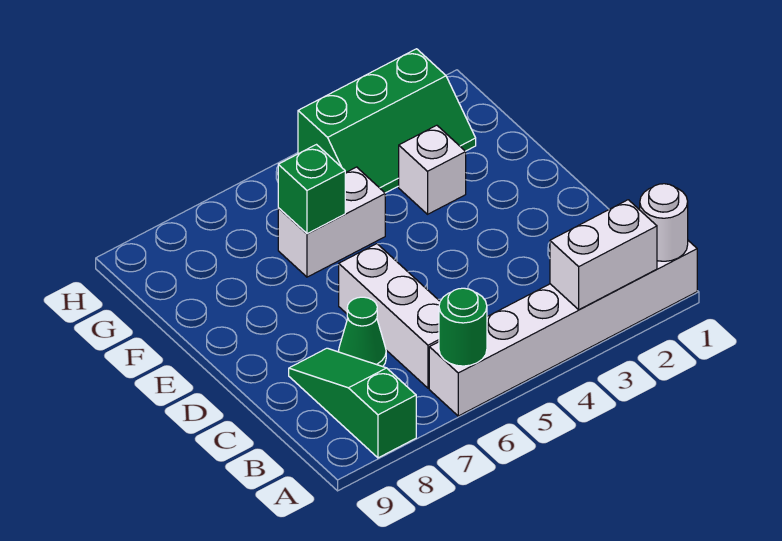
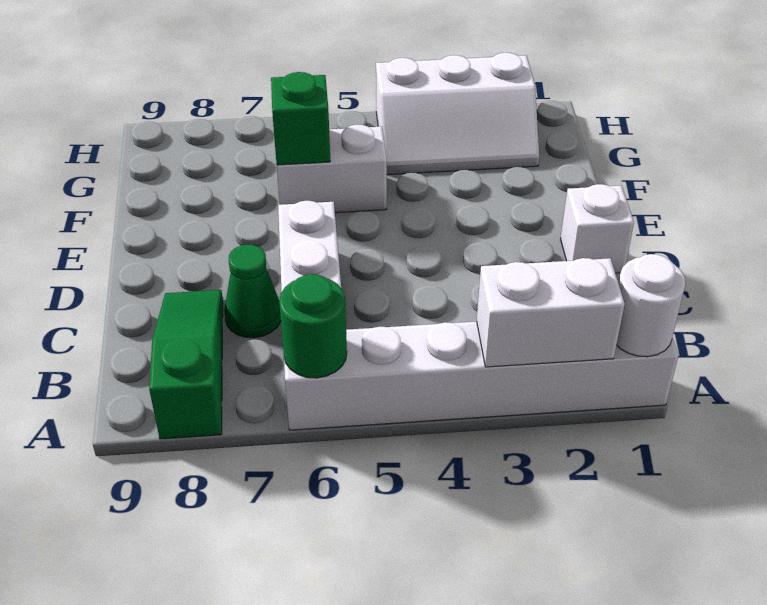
white 1x1 brick [399,125,466,214] -> white 1x1 brick moved to [561,184,634,273]
green 2x3 slope [298,49,476,193] -> white 2x3 slope [376,53,539,175]

